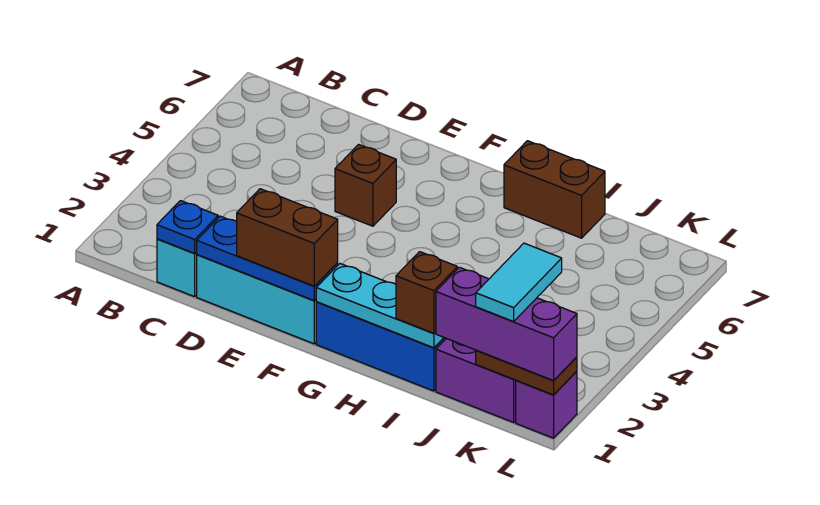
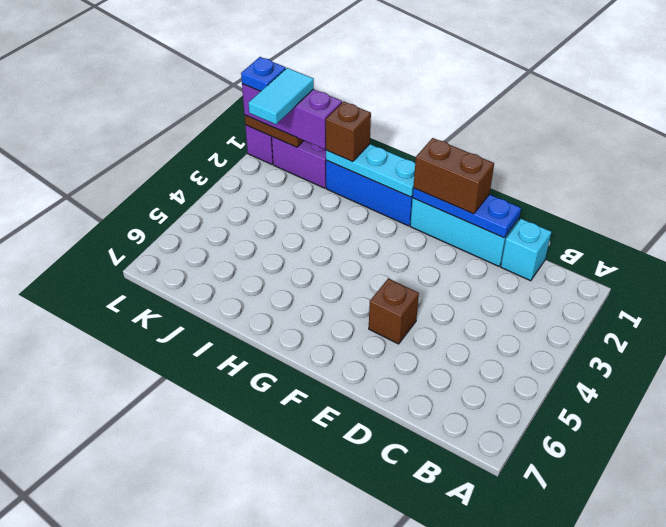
blue 1x1 plate [157,201,218,253] -> blue 1x1 plate moved to [241,57,286,91]
brown 1x2 brick [504,141,605,238] -> none

